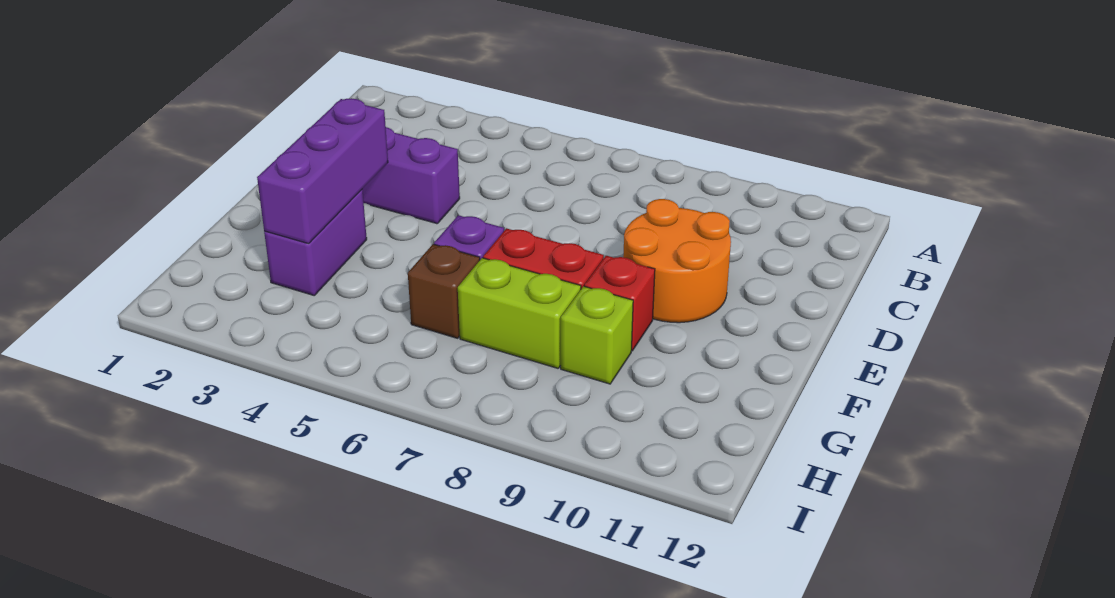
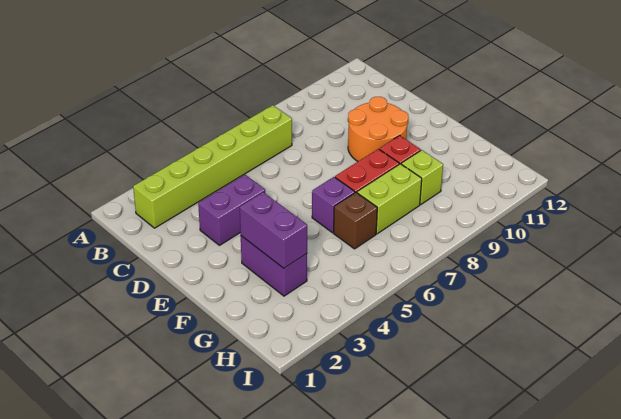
none -> lime 1x6 brick [133,105,292,228]
purple 1x3 brick [257,98,388,244] -> purple 1x2 brick [240,192,307,268]

